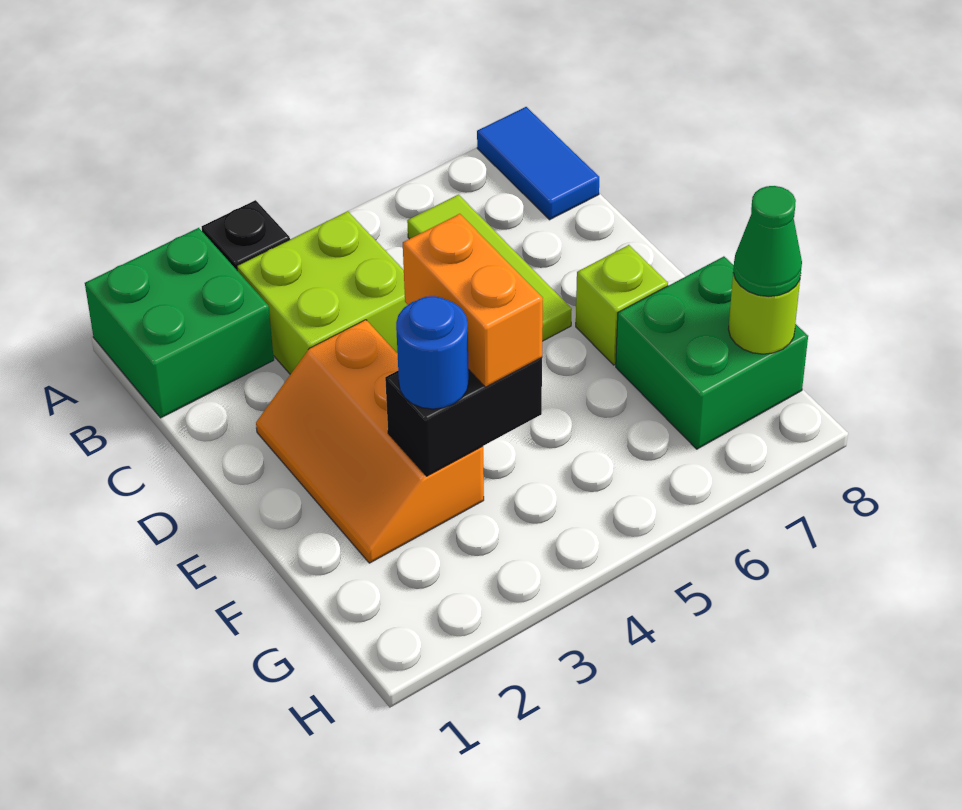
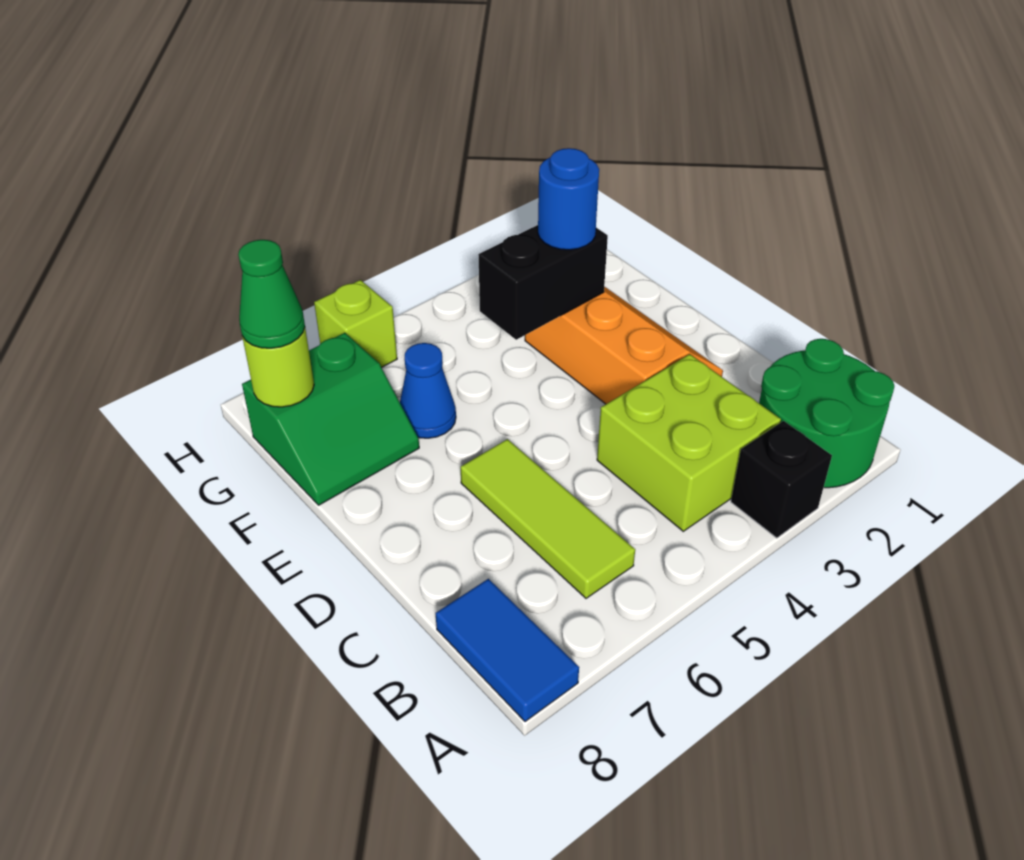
green 2x2 brick [85,228,274,418] -> green 2x2 round brick [759,339,894,488]
orange 1x2 brick [403,214,543,387] -> none
lime 1x1 brick [576,245,668,365] -> lime 1x1 brick moved to [314,280,397,367]
none -> blue 1x1 cone [400,343,456,438]
green 2x2 brick [616,256,808,449] -> green 2x2 slope [242,333,419,505]

